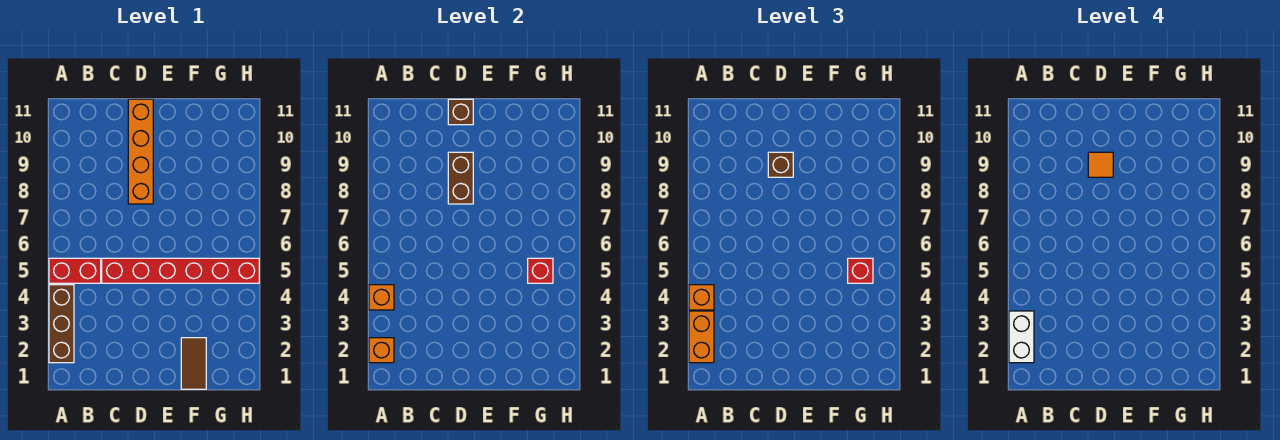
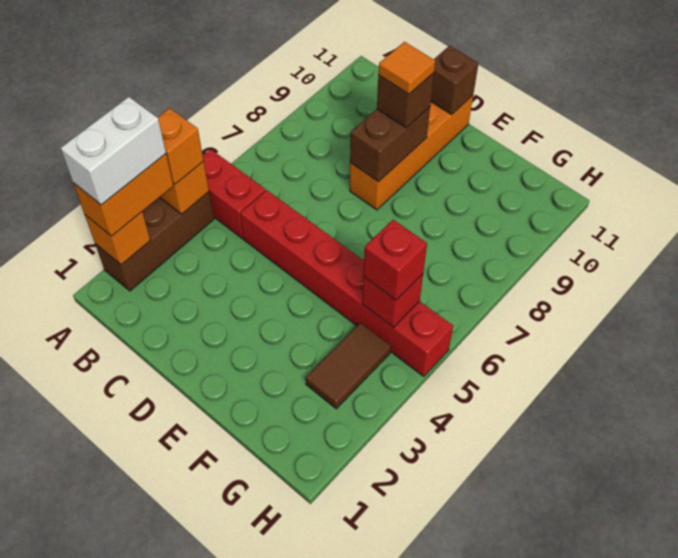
brown 1x2 tile [181,338,206,389] -> brown 1x2 tile moved to [306,323,391,409]

